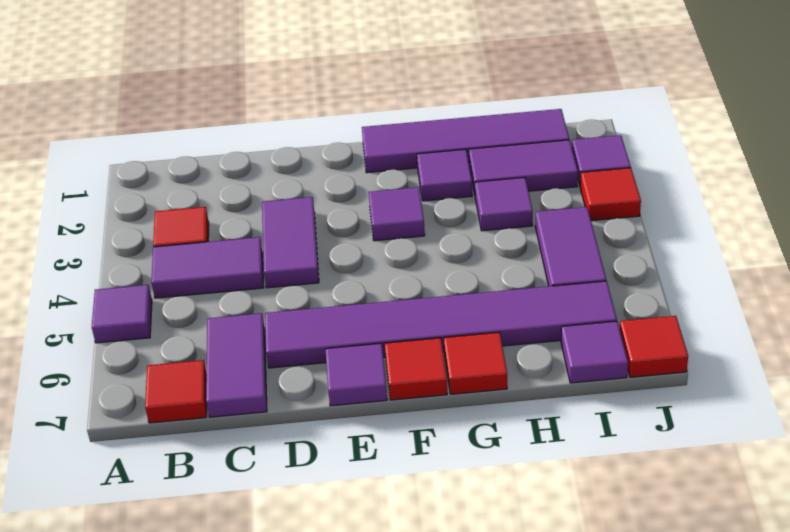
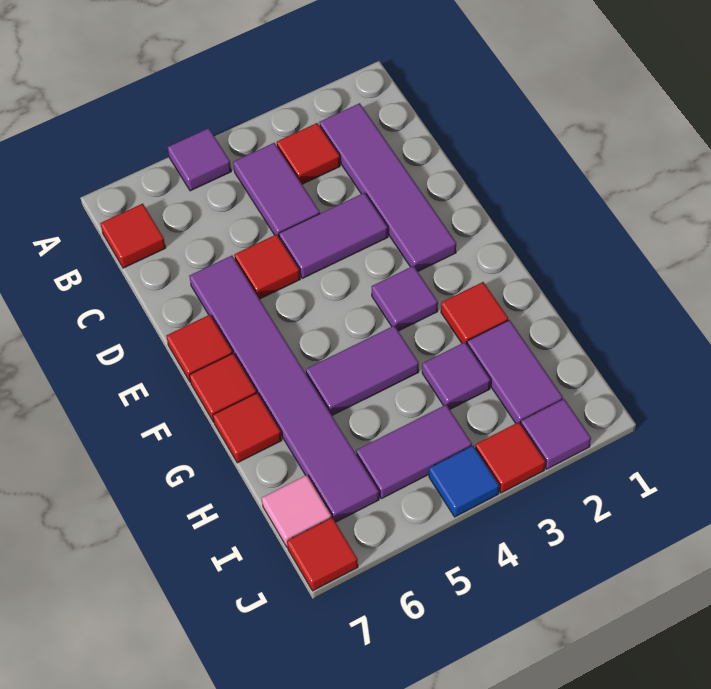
purple 1x2 tile [206,313,267,417] -> purple 1x2 tile moved to [306,326,419,415]
none -> red 1x1 tile [234,234,300,299]
purple 1x1 tile [326,343,387,406] -> red 1x1 tile [166,315,233,382]
purple 1x4 tile [362,109,569,173] -> purple 1x4 tile moved to [319,103,456,271]
purple 1x1 tile [417,149,472,201] -> red 1x1 tile [441,282,508,344]
purple 1x1 tile [561,321,628,383] -> pink 1x1 tile [262,475,331,547]
none -> blue 1x1 tile [429,446,499,517]

